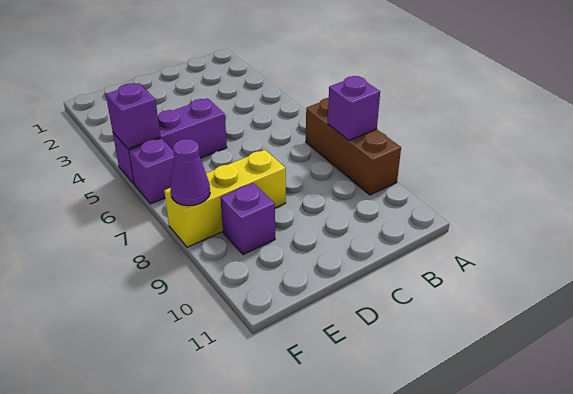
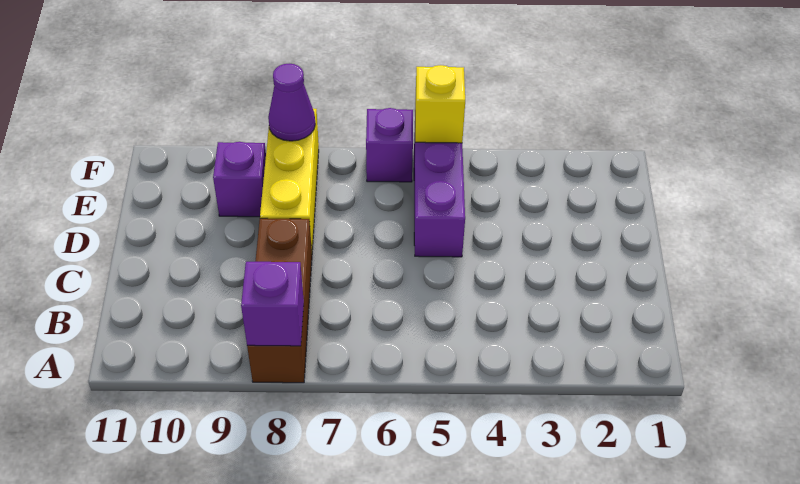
brown 1x3 brick [306,98,401,195] -> brown 1x3 brick turned to [247,218,312,383]
purple 1x1 brick [106,83,160,149] -> yellow 1x1 brick [415,65,465,143]

